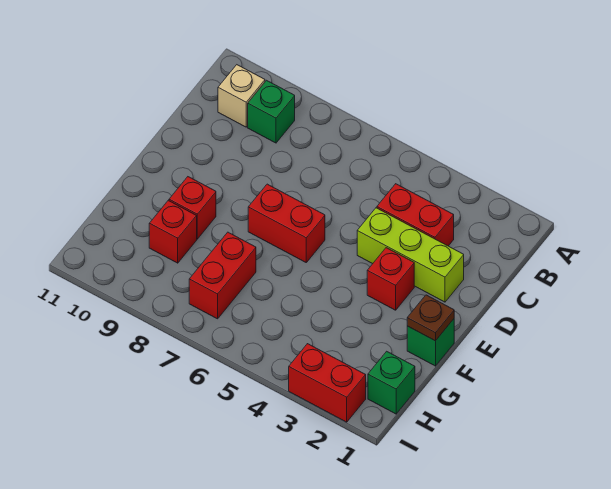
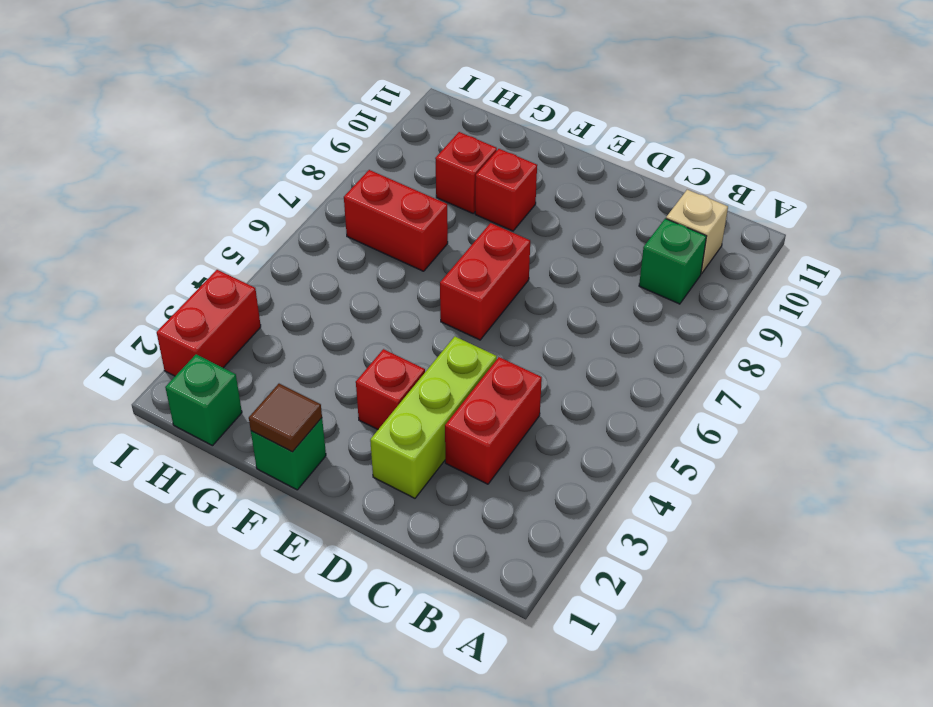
brown 1x1 plate [407,295,454,341] -> brown 1x1 tile [249,384,322,452]

